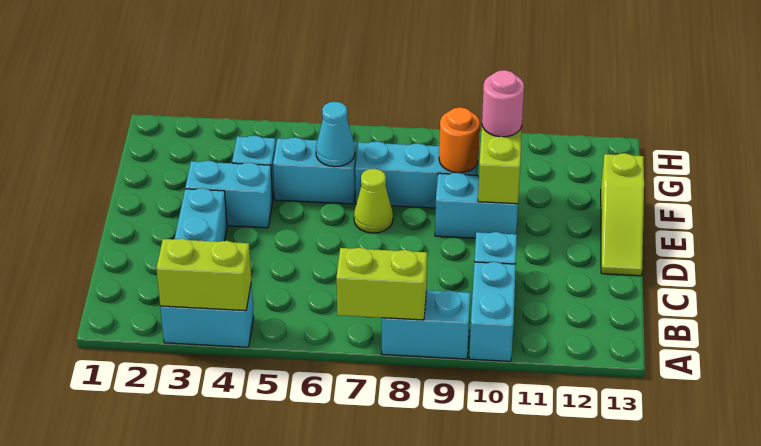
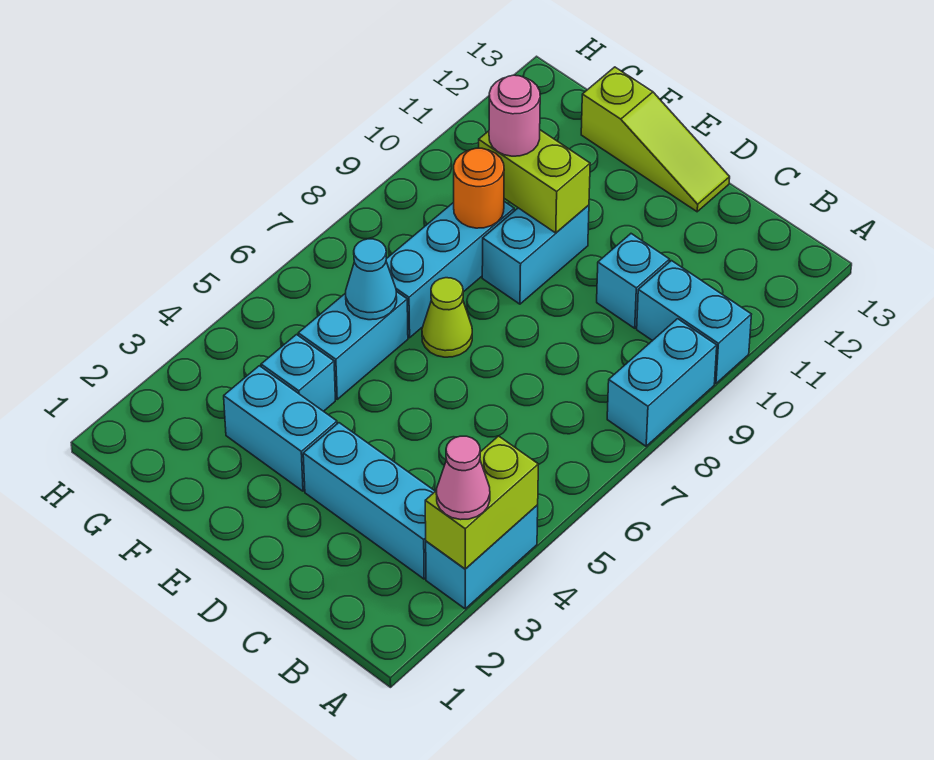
none -> pink 1x1 cone [436,436,490,520]
lime 1x2 brick [336,247,427,320] -> none
cyan 1x2 brick [185,161,273,228] -> cyan 1x2 brick turned to [224,366,337,491]

